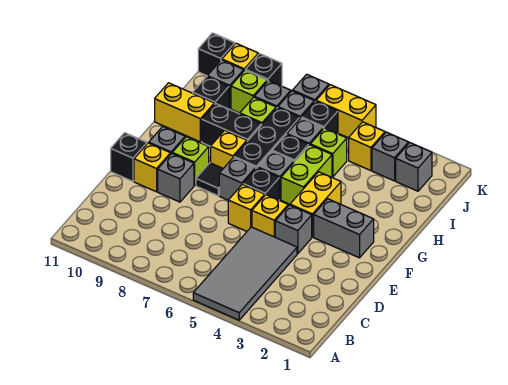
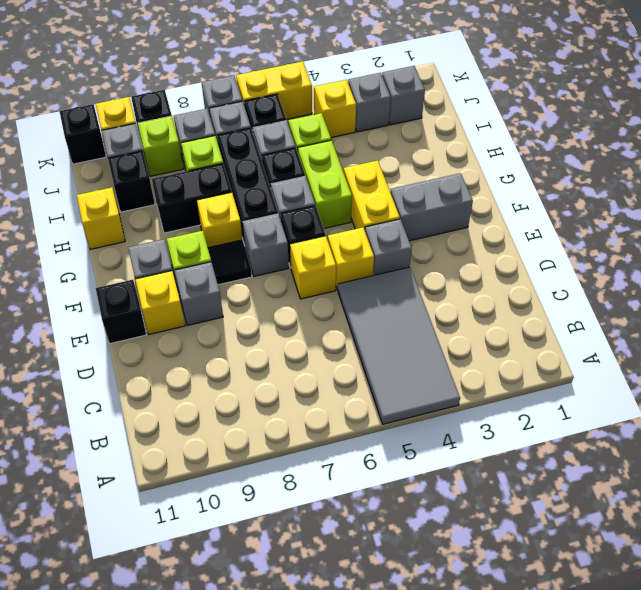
yellow 1x2 brick [155,83,214,142] -> yellow 1x1 brick [77,187,125,249]

